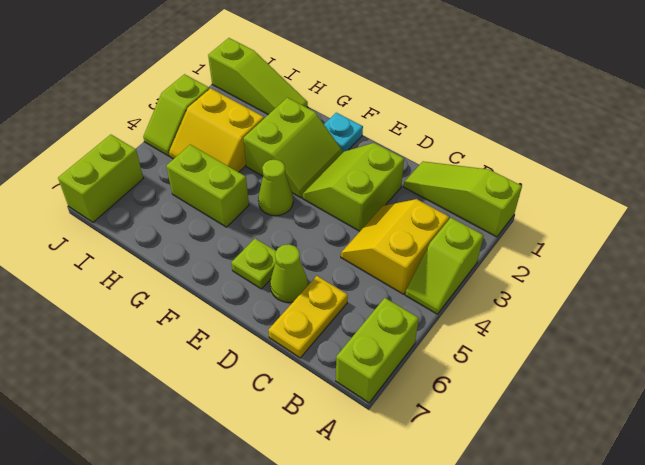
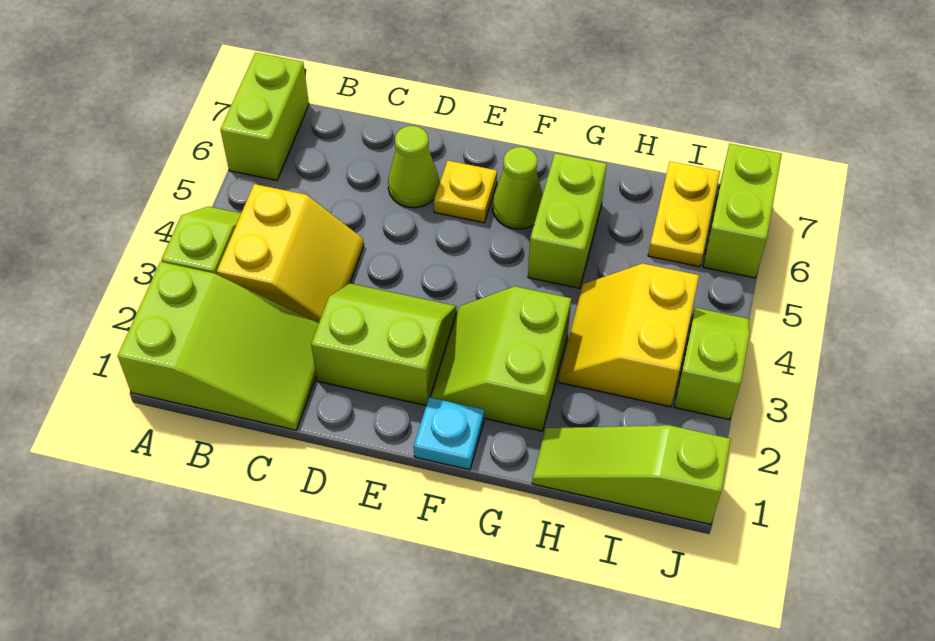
lime 1x3 slope [404,161,522,237] -> lime 2x3 slope [118,262,319,430]
yellow 1x2 plate [269,276,348,358] -> yellow 1x2 plate moved to [648,161,720,267]
lime 2x2 slope [303,143,404,231] -> lime 2x2 slope turned to [311,283,456,405]
lime 1x1 plate [231,239,276,289] -> yellow 1x1 plate [434,161,497,223]
lime 1x1 cone [258,160,293,216] -> lime 1x1 cone moved to [493,147,543,229]
lime 1x2 brick [166,145,249,227] -> lime 1x2 brick turned to [528,153,607,288]
yellow 2x2 slope [169,88,264,172] -> yellow 2x2 slope turned to [559,264,699,407]

